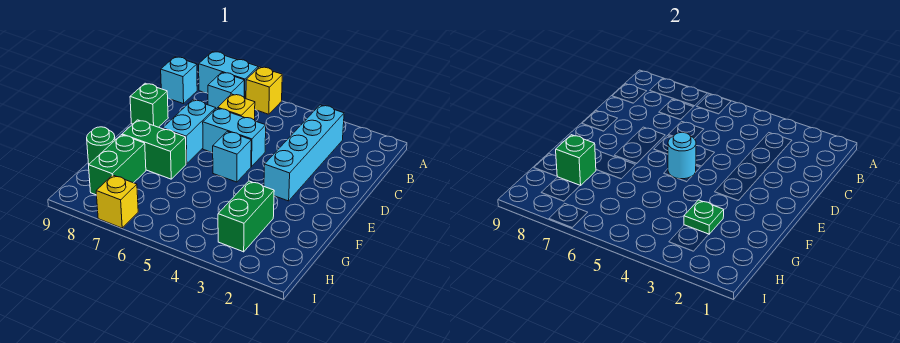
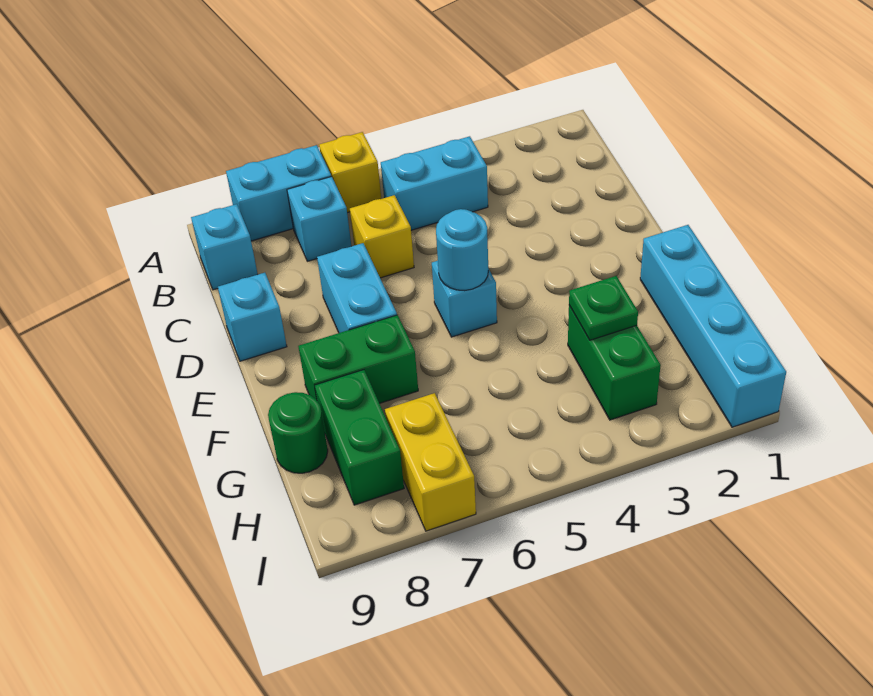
cyan 1x4 brick [264,105,344,201] -> cyan 1x4 brick moved to [640,225,786,427]
cyan 1x2 brick [203,108,266,167] -> cyan 1x2 brick moved to [381,136,488,230]
green 1x1 brick [130,83,168,127] -> cyan 1x1 brick [218,273,287,361]
green 1x1 brick [556,135,596,186] -> none
yellow 1x1 brick [96,175,138,228] -> yellow 1x2 brick [385,393,476,531]

